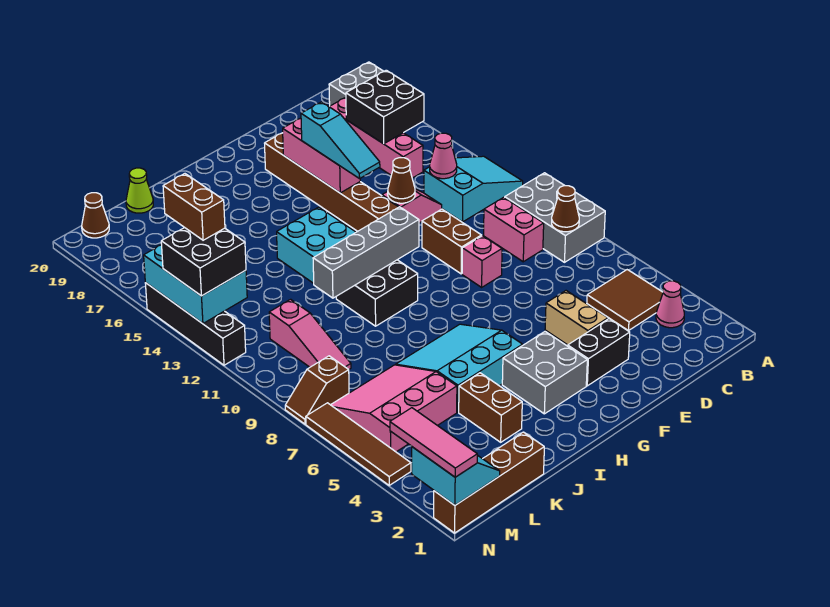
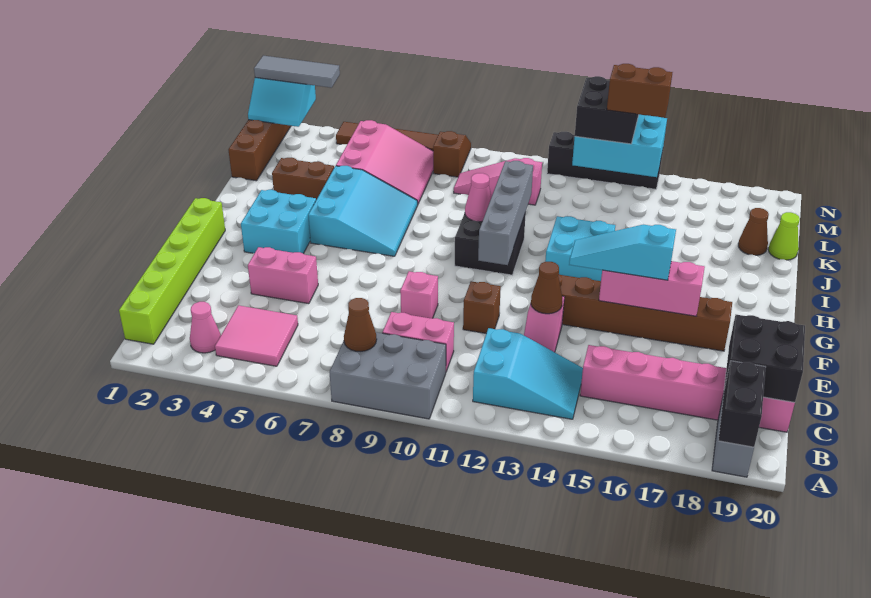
cyan 2x3 slope [424,156,523,222] -> cyan 2x3 slope turned to [473,328,583,419]
none -> lime 1x6 brick [119,198,225,344]
brown 2x2 tile [587,270,663,331] -> pink 2x2 tile [215,305,298,366]
black 2x2 brick [346,70,424,144] -> black 2x2 brick moved to [724,315,805,402]
pink 1x1 cone [430,133,457,179] -> pink 1x1 cone moved to [465,173,491,222]
pink 1x4 brick [329,97,423,178] -> pink 1x6 brick [580,345,795,432]
black 1x2 brick [568,319,630,386] -> black 1x2 brick moved to [718,361,766,447]
tan 1x2 brick [545,291,608,345] -> pink 1x2 brick [248,247,318,304]
brown 1x2 brick [422,209,482,274] -> brown 1x1 brick [463,281,501,333]
grey 2x2 brick [502,332,587,414] -> cyan 2x2 brick [241,190,316,254]
brown 1x1 cone [82,193,109,238] -> brown 1x1 cone moved to [738,208,769,255]
pink 1x3 tile [390,408,477,477] -> grey 1x3 tile [254,56,340,88]

